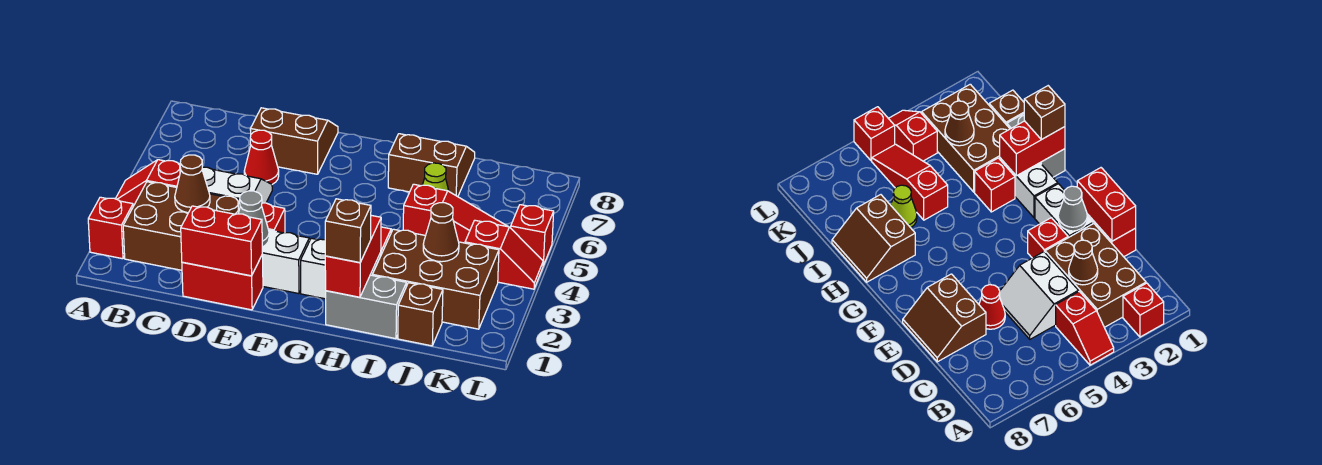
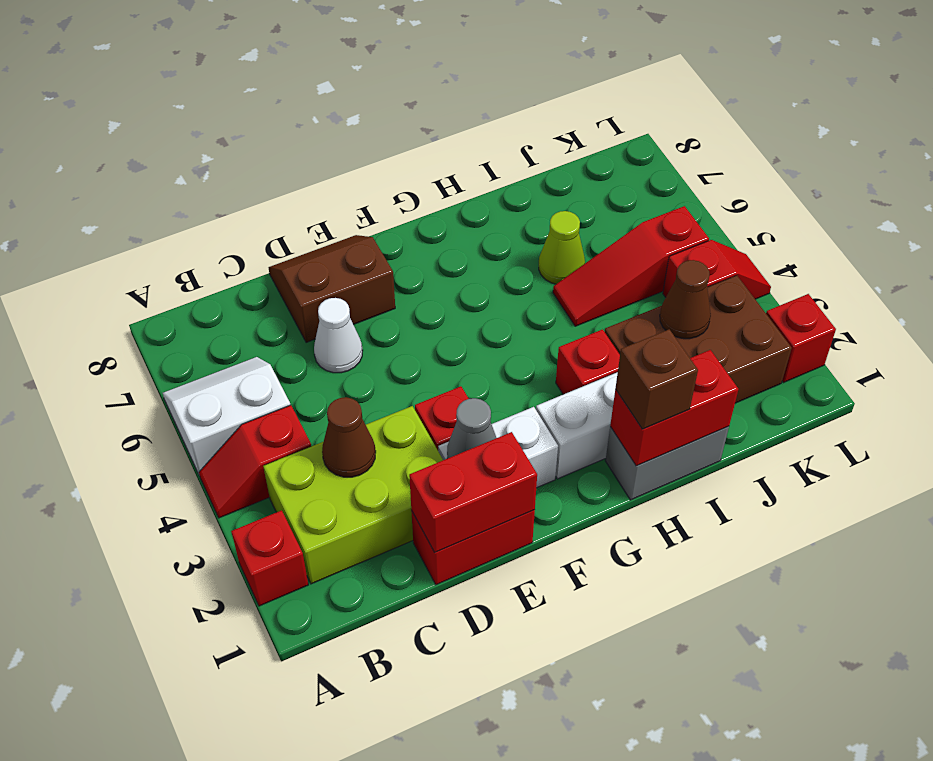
brown 2x3 brick [123,182,240,270] -> lime 2x3 brick [263,406,443,584]
white 2x2 slope [202,167,272,203] -> white 2x2 slope moved to [163,357,290,476]
red 1x1 cone [244,130,279,184] -> white 1x1 cone [314,298,363,373]
red 1x2 brick [325,215,381,297] -> red 1x2 brick turned to [610,350,738,466]
brown 2x2 slope [388,134,475,197] -> none
red 1x3 slope [403,184,508,243] -> red 1x3 slope turned to [553,206,709,326]
brown 1x1 brick [398,283,443,346] -> none
red 1x1 brick [511,205,554,266] -> red 1x1 brick moved to [766,294,836,382]

